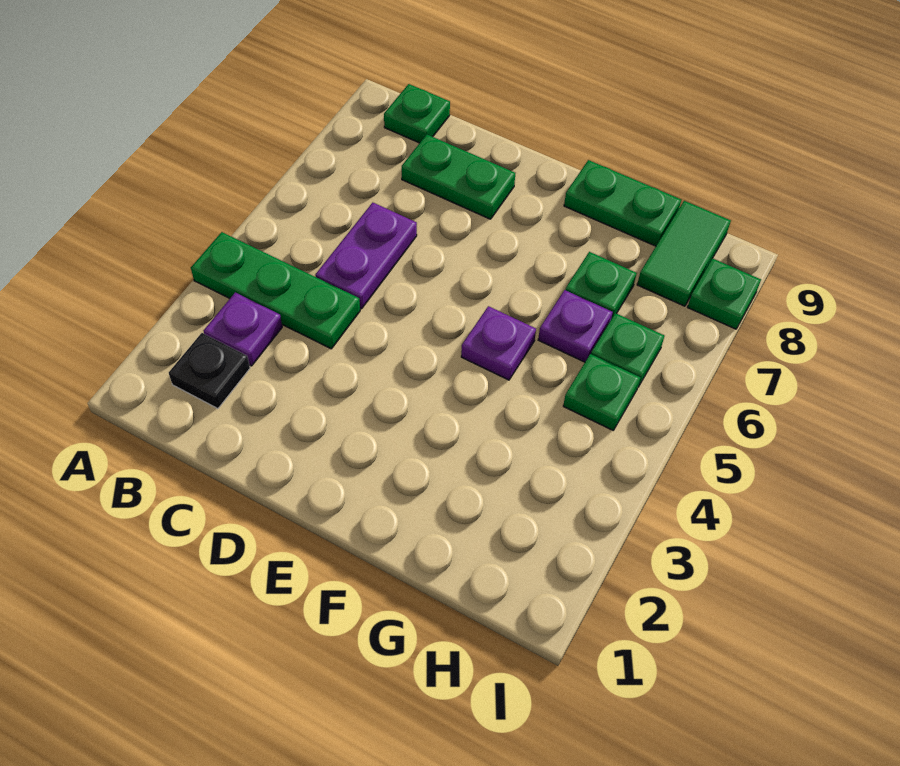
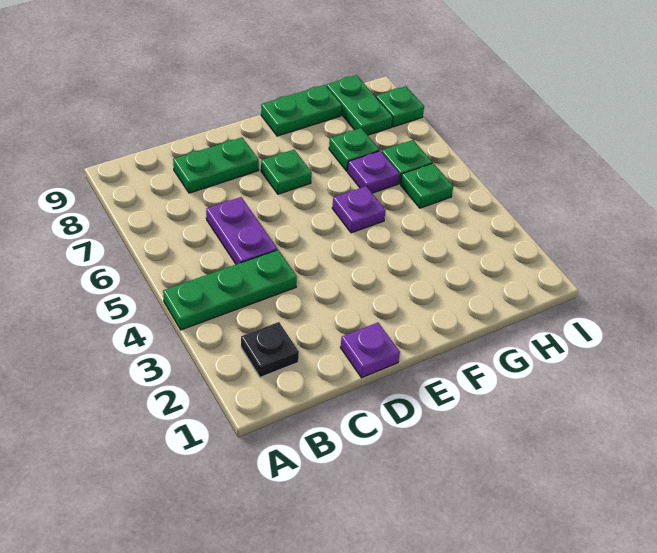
purple 1x1 plate [203,292,282,366] -> purple 1x1 plate moved to [340,323,400,378]
green 1x1 plate [384,84,450,143] -> green 1x1 plate moved to [261,150,312,194]
green 1x2 tile [637,201,731,306] -> green 1x2 plate [327,75,393,135]

